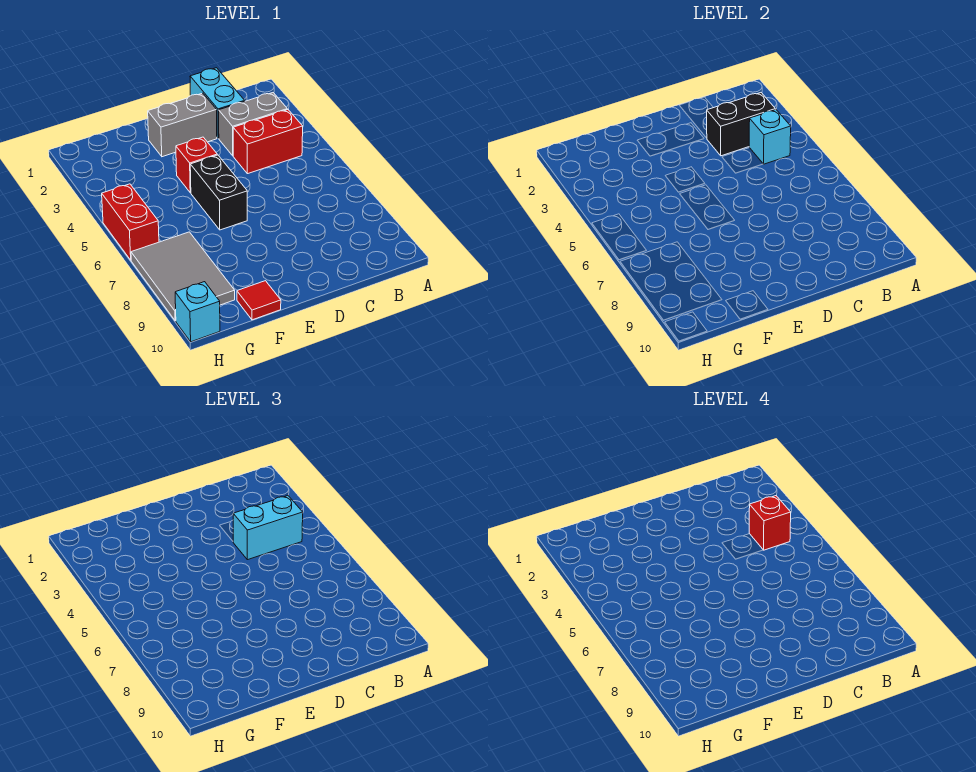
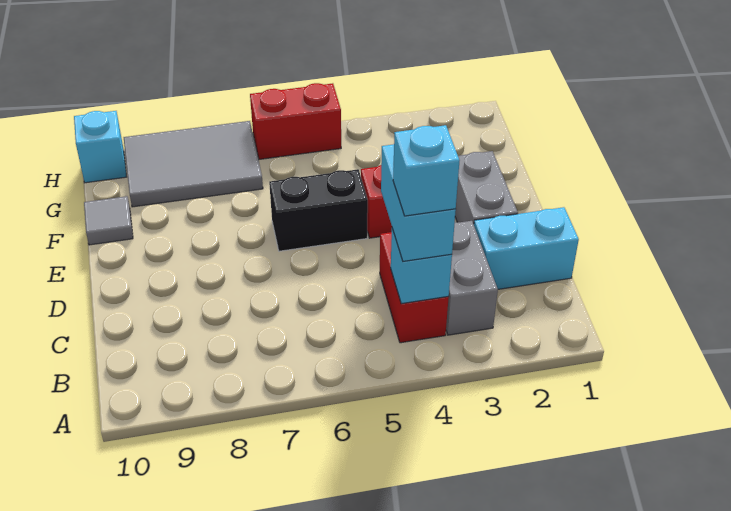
black 1x2 brick [707,93,775,156] -> none
red 1x1 brick [749,496,791,550] -> cyan 1x1 brick [393,125,460,216]
red 1x1 tile [237,281,281,320] -> grey 1x1 tile [84,196,133,245]

